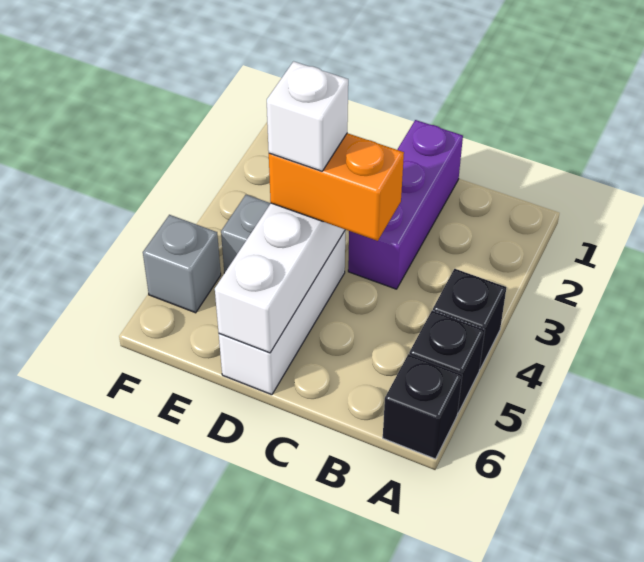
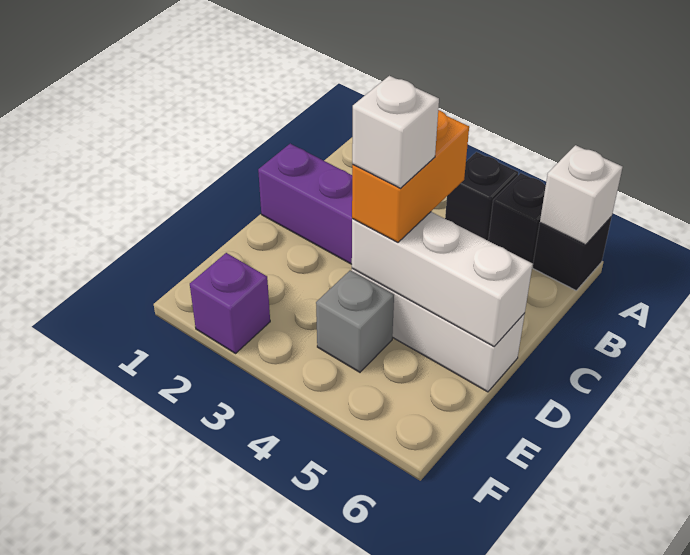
none -> white 1x1 brick [540,145,623,245]
none -> purple 1x1 brick [190,253,270,353]
grey 1x1 brick [143,215,221,313] -> none

